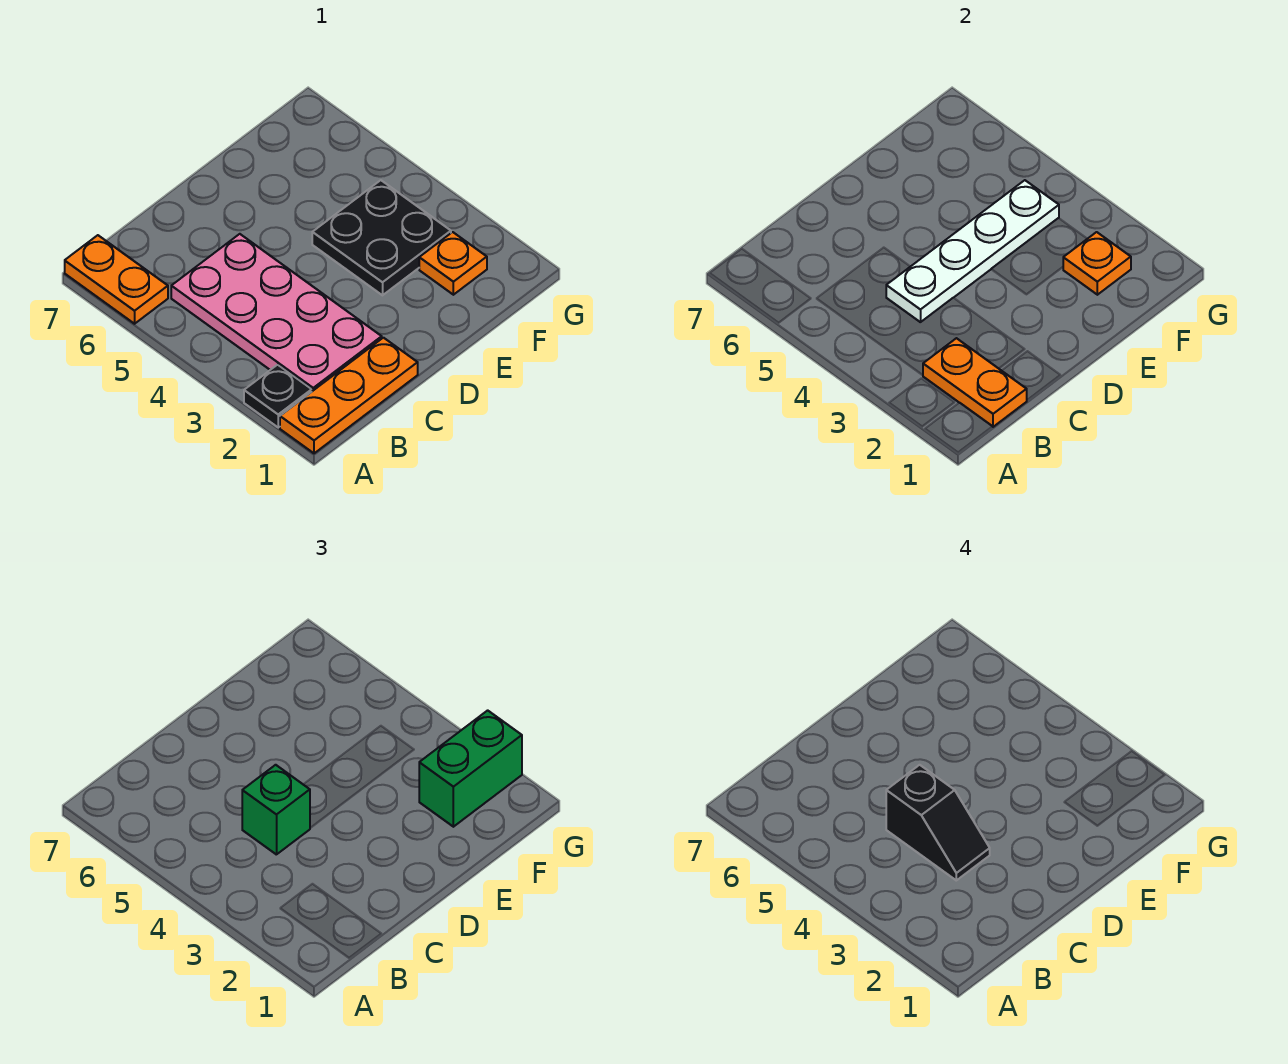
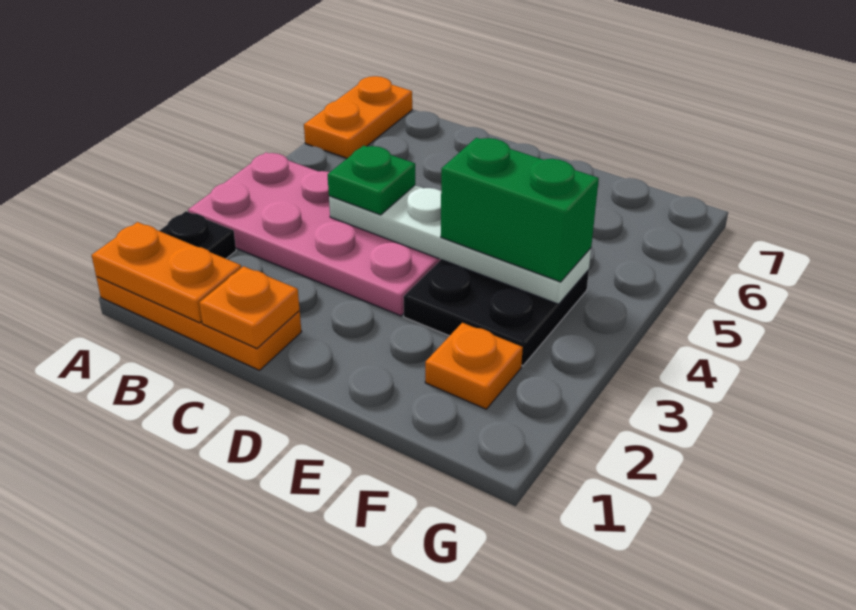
orange 1x2 plate [923,338,1027,427] -> orange 1x2 plate turned to [92,222,241,323]
pink 2x4 plate [171,234,382,391] -> pink 2x4 plate turned to [188,152,441,316]
black 1x2 slope [886,765,990,880] -> none
green 1x1 brick [242,765,310,855] -> green 1x1 plate [327,146,415,215]
orange 1x1 plate [1063,232,1131,295] -> orange 1x1 plate moved to [199,266,300,349]
green 1x2 brick [419,710,522,827] -> green 1x2 brick moved to [441,138,599,282]

